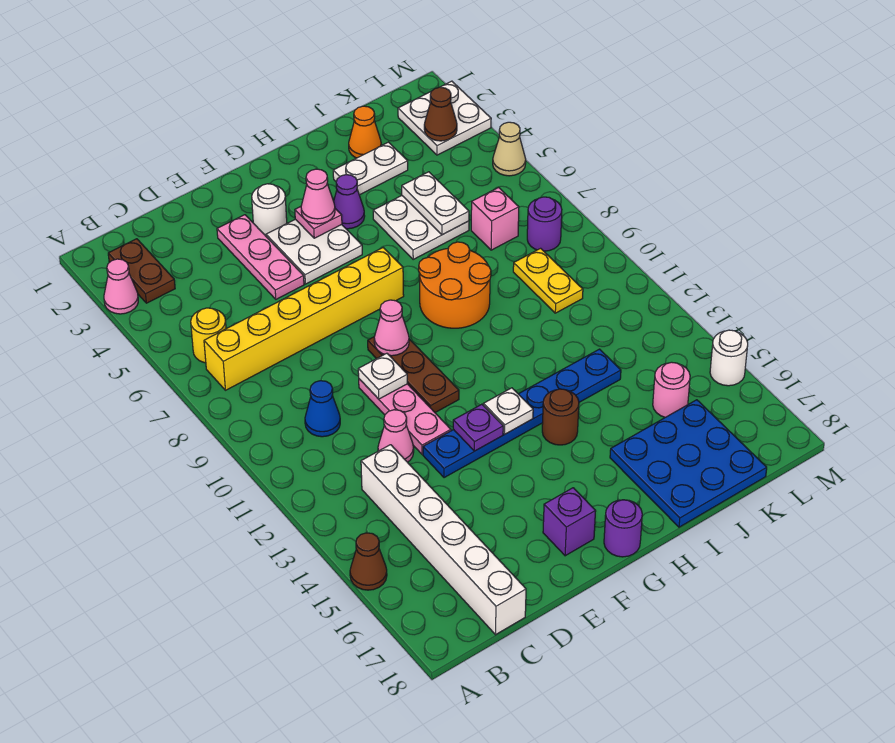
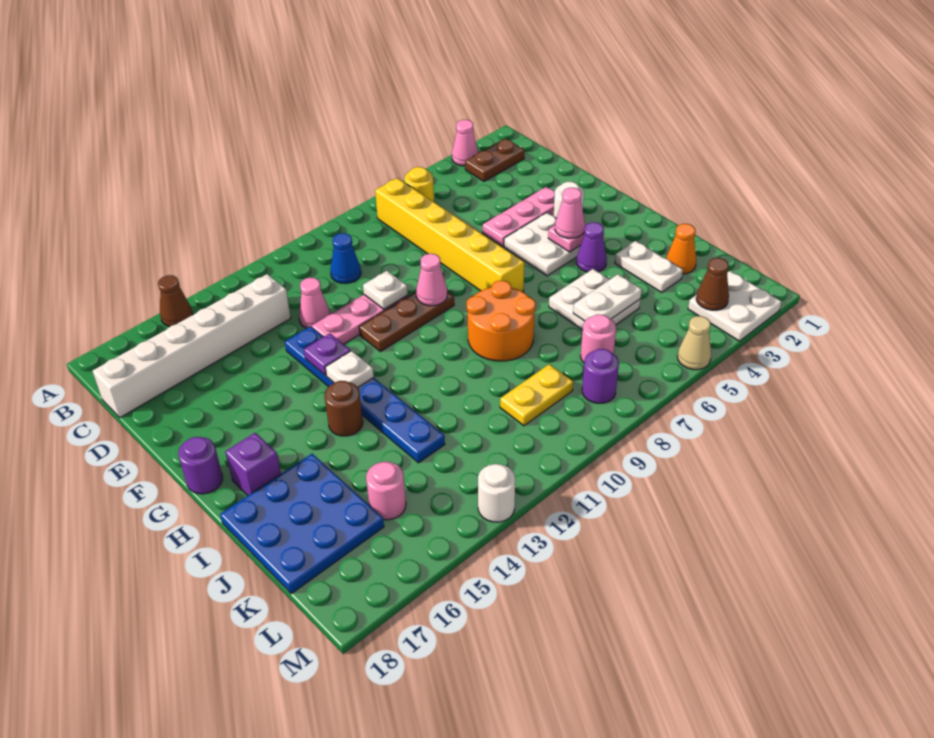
purple 1x1 brick [543,488,596,556] -> purple 1x1 brick moved to [225,433,281,495]
pink 1x1 brick [471,188,519,250] -> pink 1x1 round brick [581,314,616,362]
white 1x1 round brick [710,330,748,386] -> white 1x1 round brick moved to [478,464,515,522]

